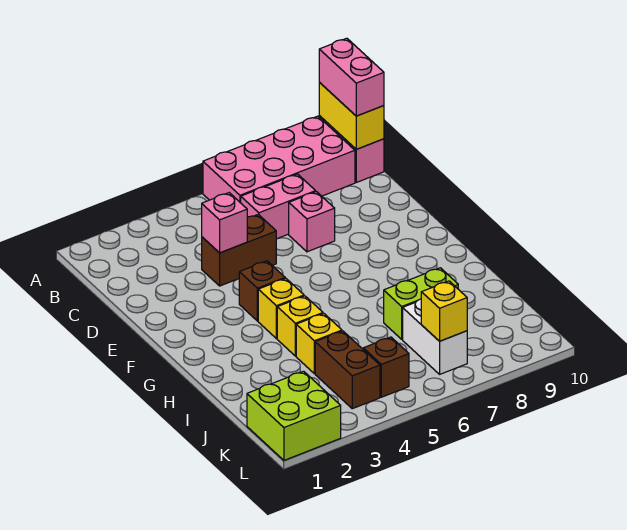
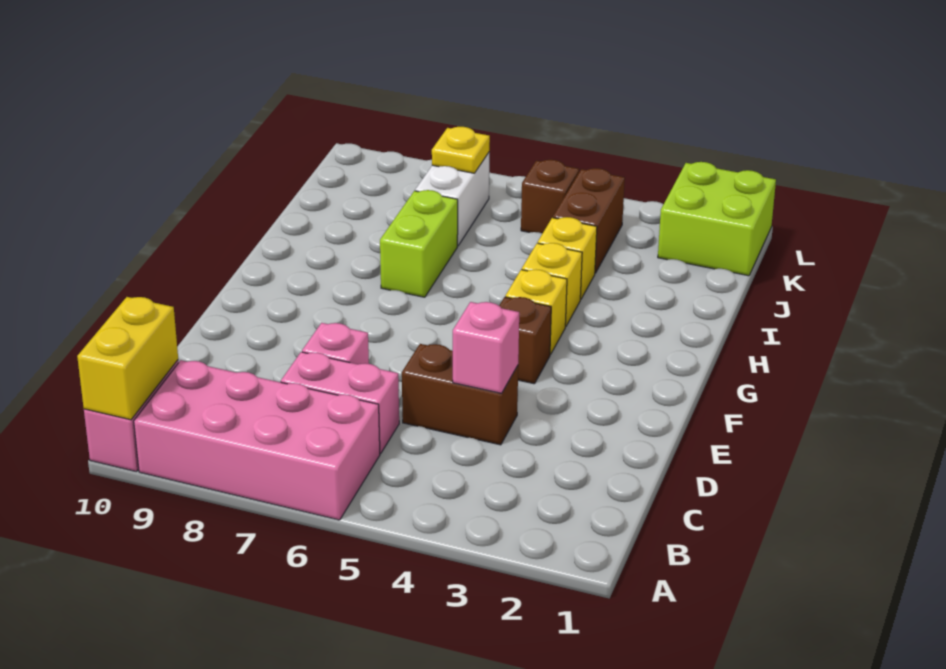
pink 1x2 brick [319,38,384,116] -> none
lime 1x2 brick [384,268,458,339] -> lime 1x2 brick turned to [380,190,458,297]
yellow 1x1 brick [421,281,467,341] -> yellow 1x1 plate [432,127,490,173]

